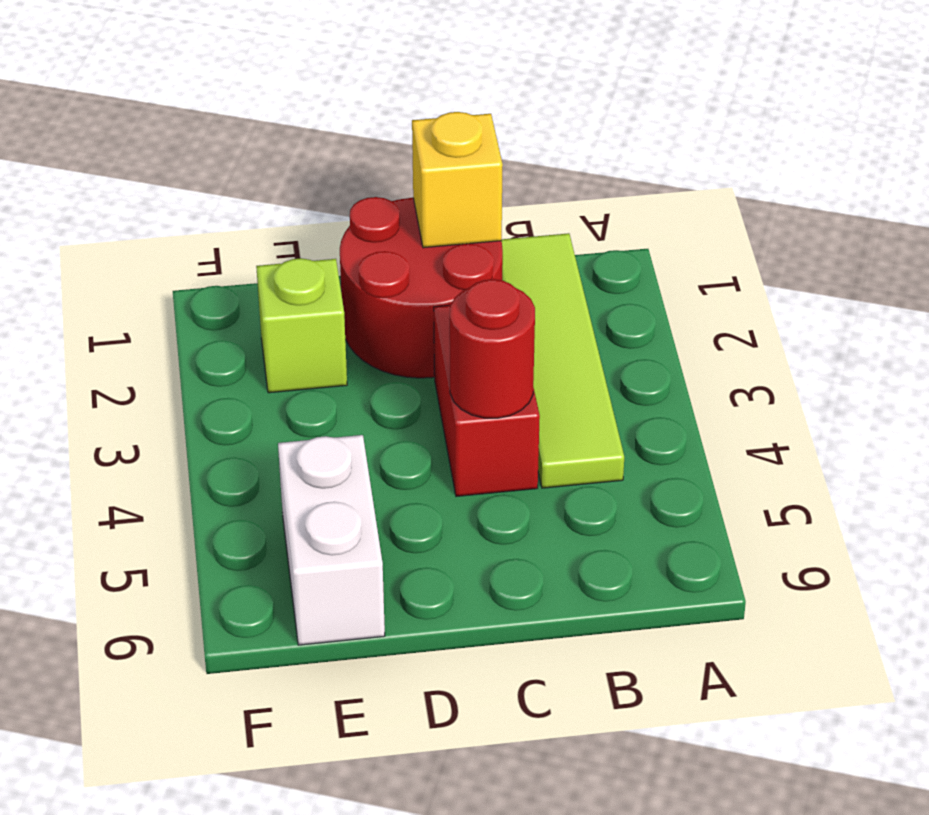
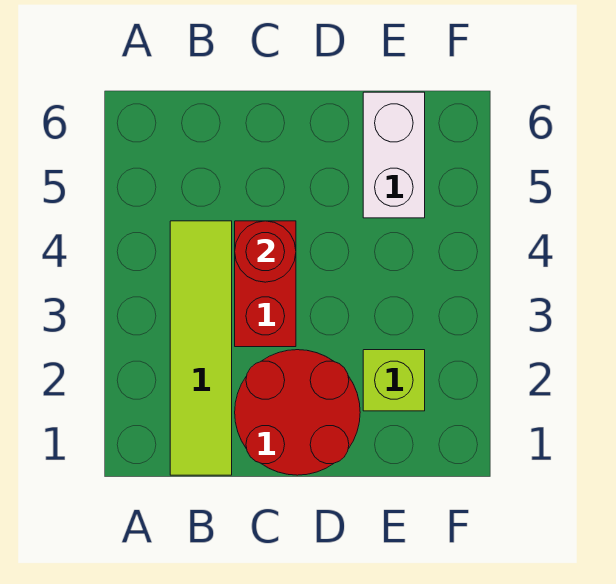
yellow 1x1 brick [412,112,503,248] -> none

